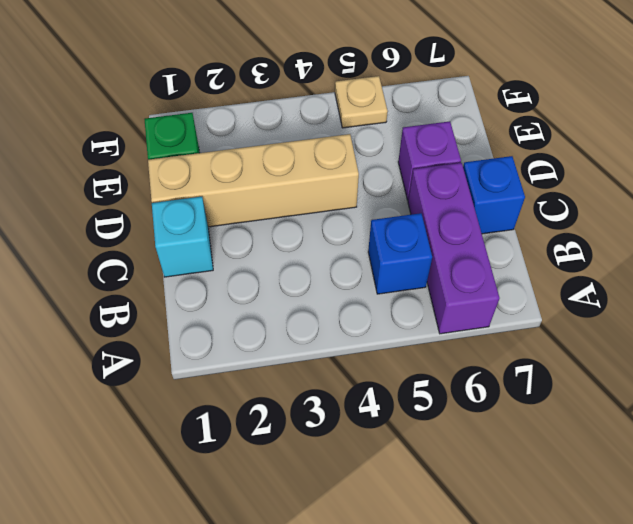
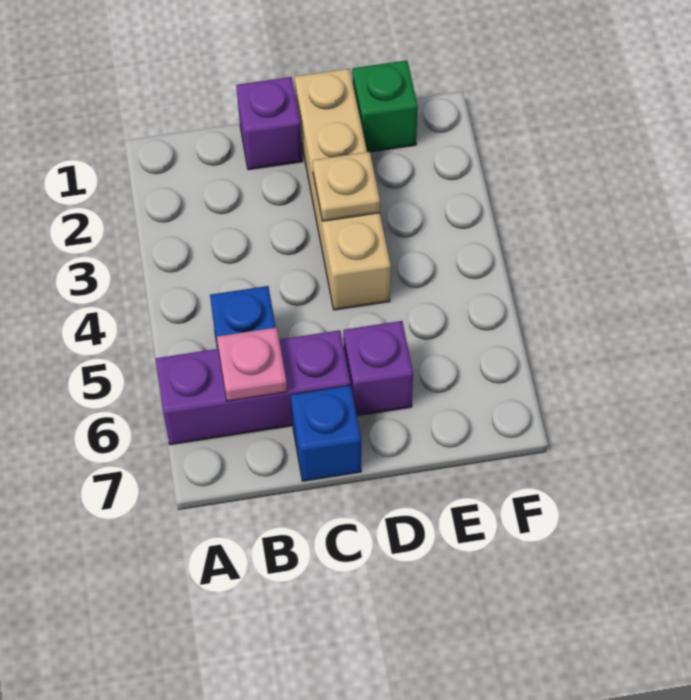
none -> pink 1x1 plate [217,327,287,401]
cyan 1x1 brick [152,197,213,277] -> purple 1x1 brick [236,77,302,170]
tan 1x1 plate [335,76,388,128] -> tan 1x1 plate moved to [313,152,380,221]

